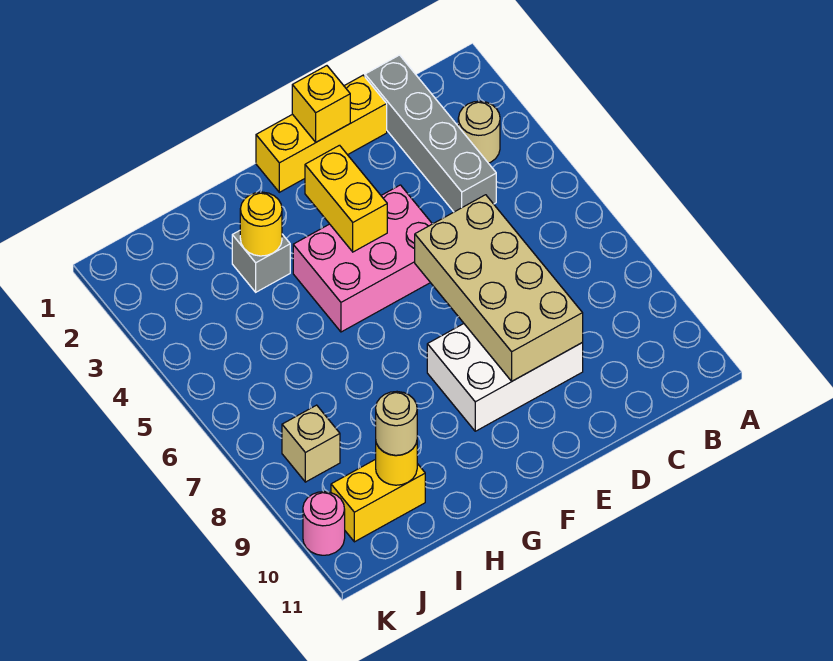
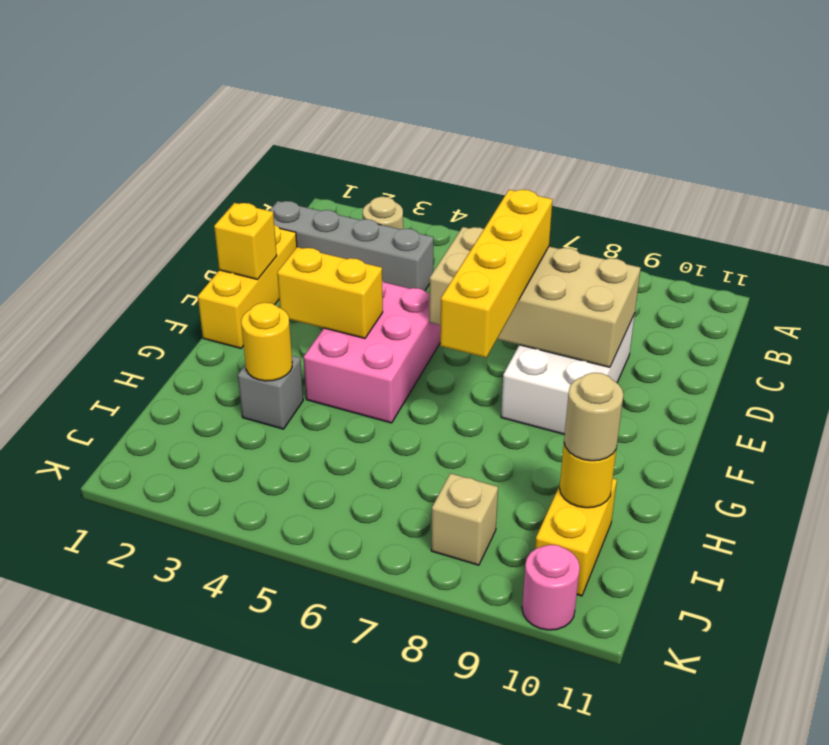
none -> yellow 1x4 brick [440,190,553,358]

